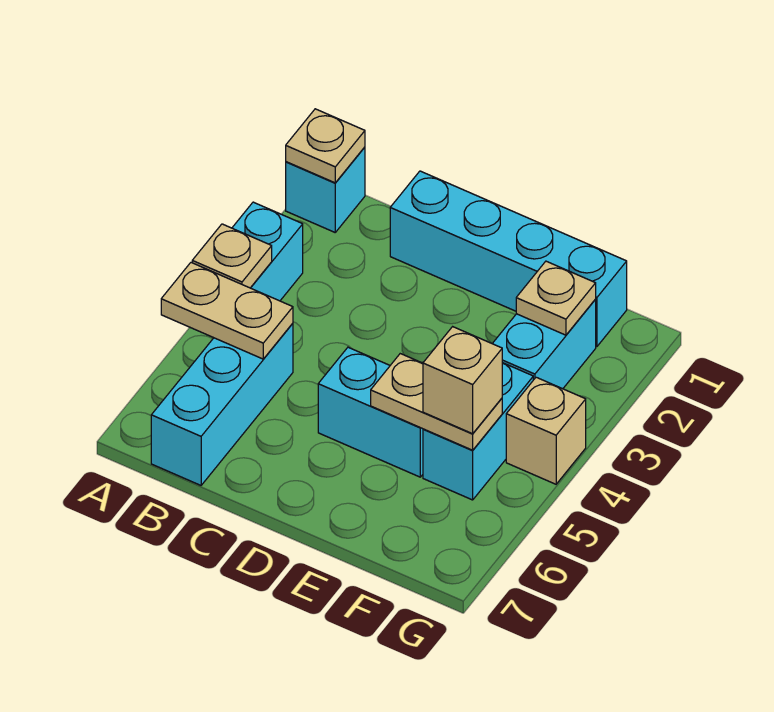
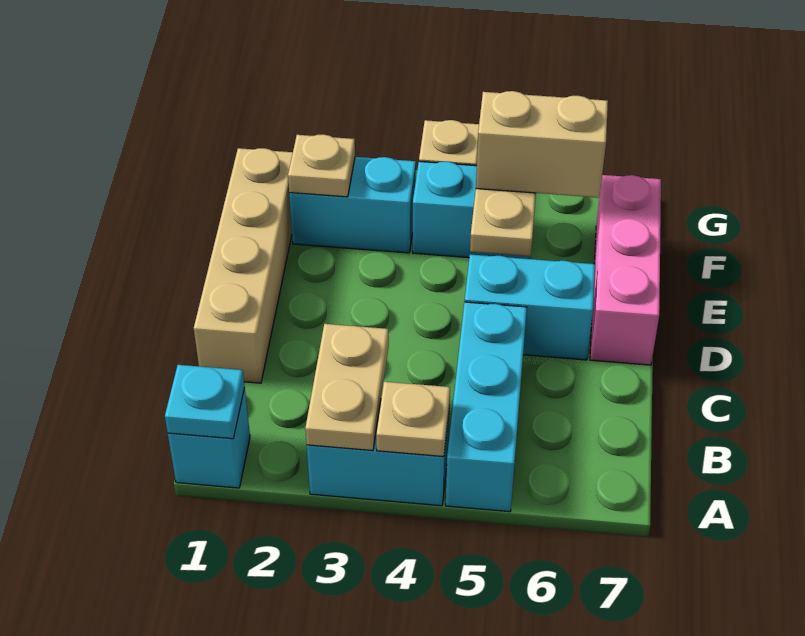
tan 1x1 plate [286,109,365,183] -> cyan 1x1 plate [165,365,245,439]
tan 1x2 plate [161,263,293,359] -> tan 1x2 plate moved to [305,324,389,451]
cyan 1x3 brick [151,323,293,485] -> cyan 1x3 brick turned to [446,302,527,512]
cyan 1x4 brick [390,171,627,346] -> tan 1x4 brick [194,148,293,383]
cyan 1x2 brick [318,347,423,477] -> cyan 1x2 brick turned to [465,254,595,360]
none -> pink 1x3 brick [590,175,661,365]
tan 1x1 brick [423,327,502,434] -> tan 1x2 brick [476,91,608,198]

